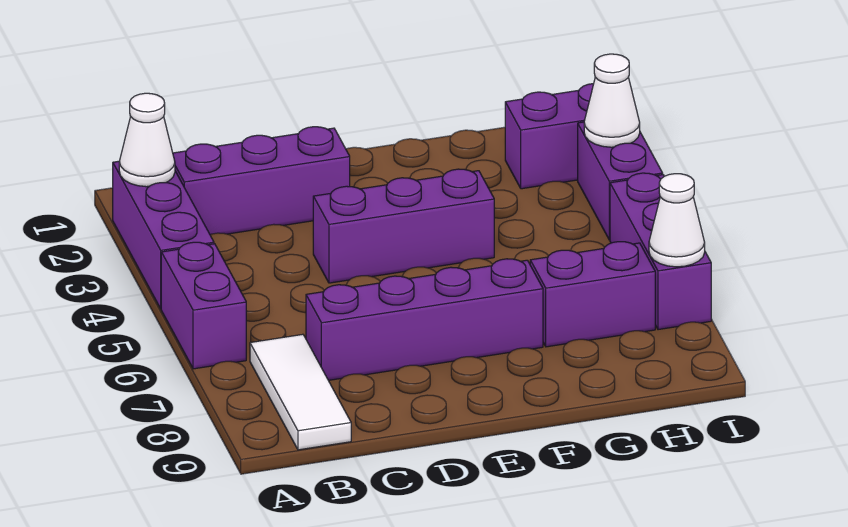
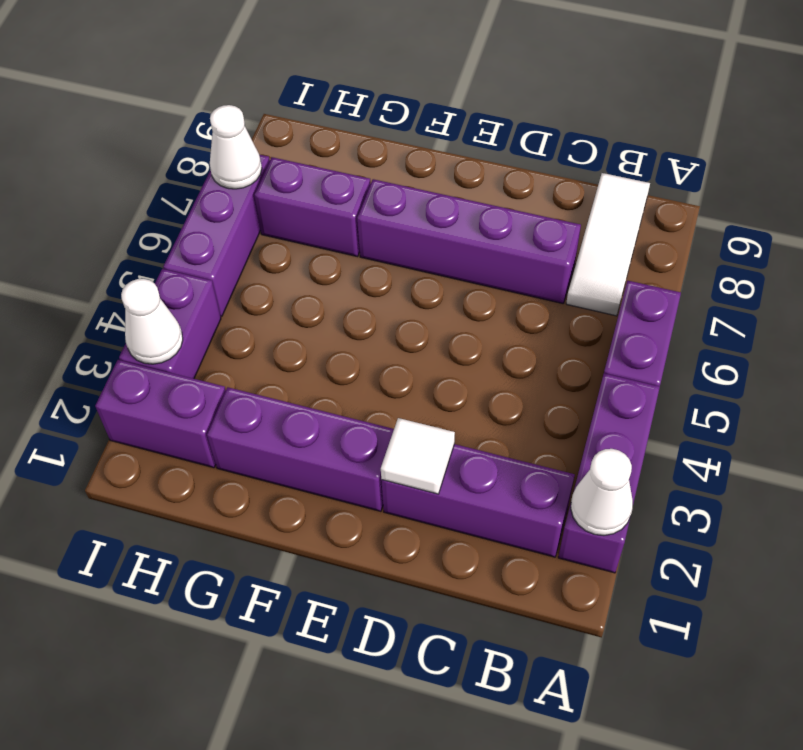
none -> white 1x1 tile [381,418,455,494]
purple 1x3 brick [313,169,494,283] -> purple 1x3 brick moved to [207,387,394,511]

